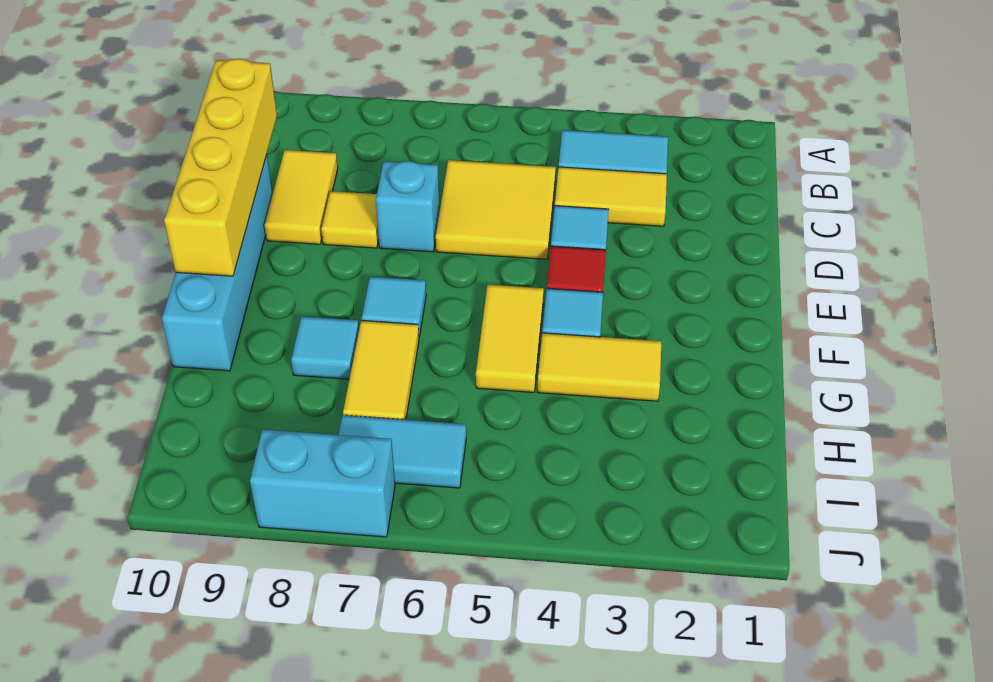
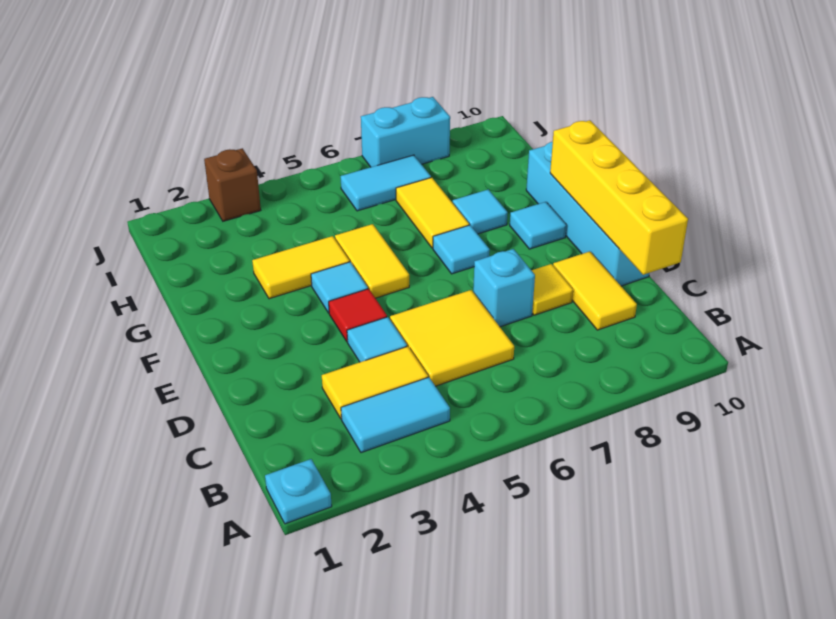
none -> cyan 1x1 plate [265,459,332,524]
none -> cyan 1x1 tile [510,202,567,249]
none -> brown 1x1 brick [204,148,261,221]

